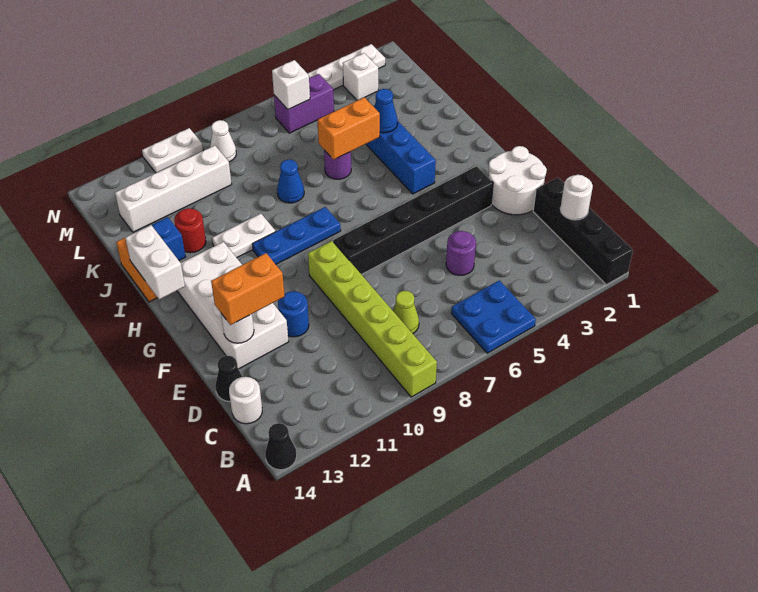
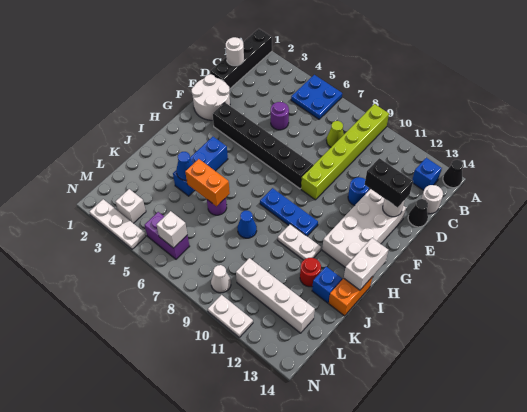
none -> blue 1x1 brick [412,158,442,190]
orange 1x2 brick [211,253,285,325] -> black 1x2 brick [365,158,413,207]

